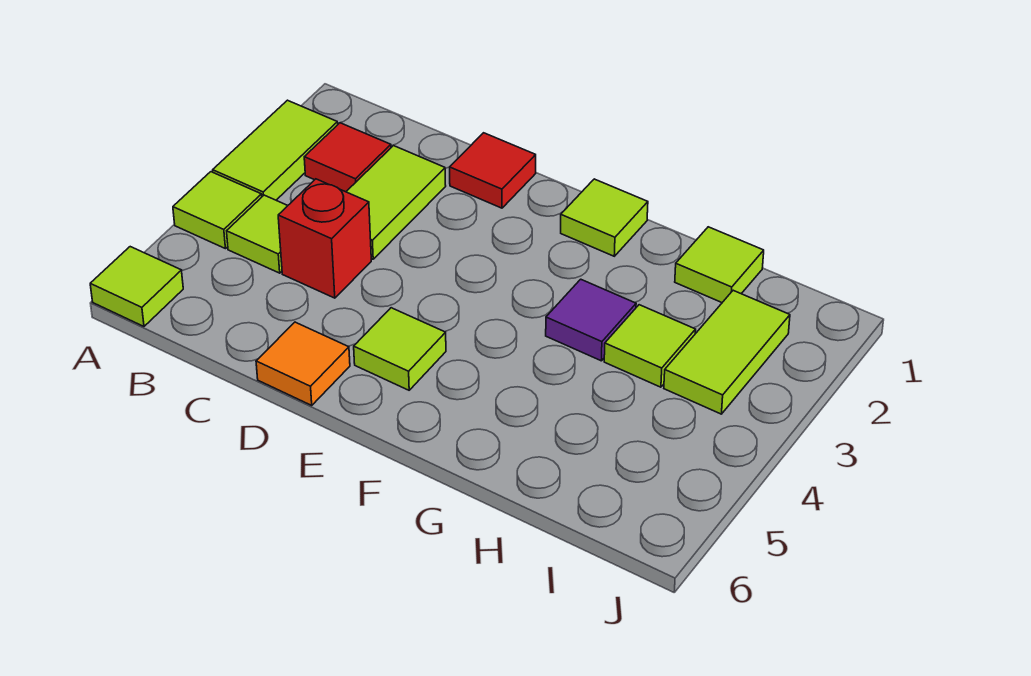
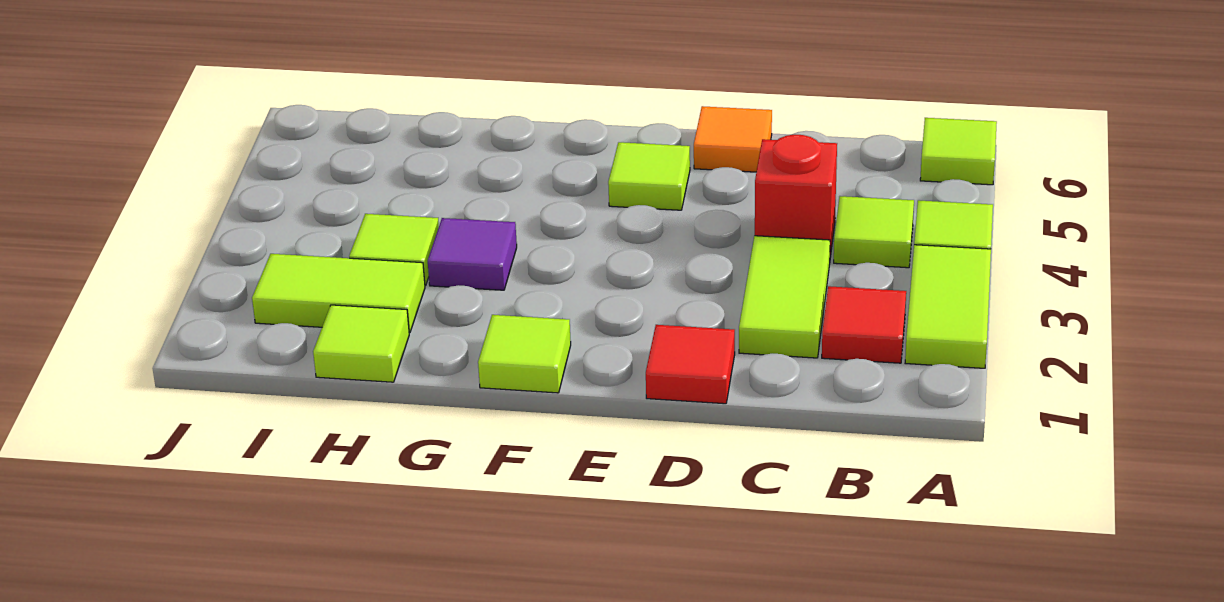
lime 1x2 tile [664,290,790,414] -> lime 1x2 tile turned to [252,254,425,333]

